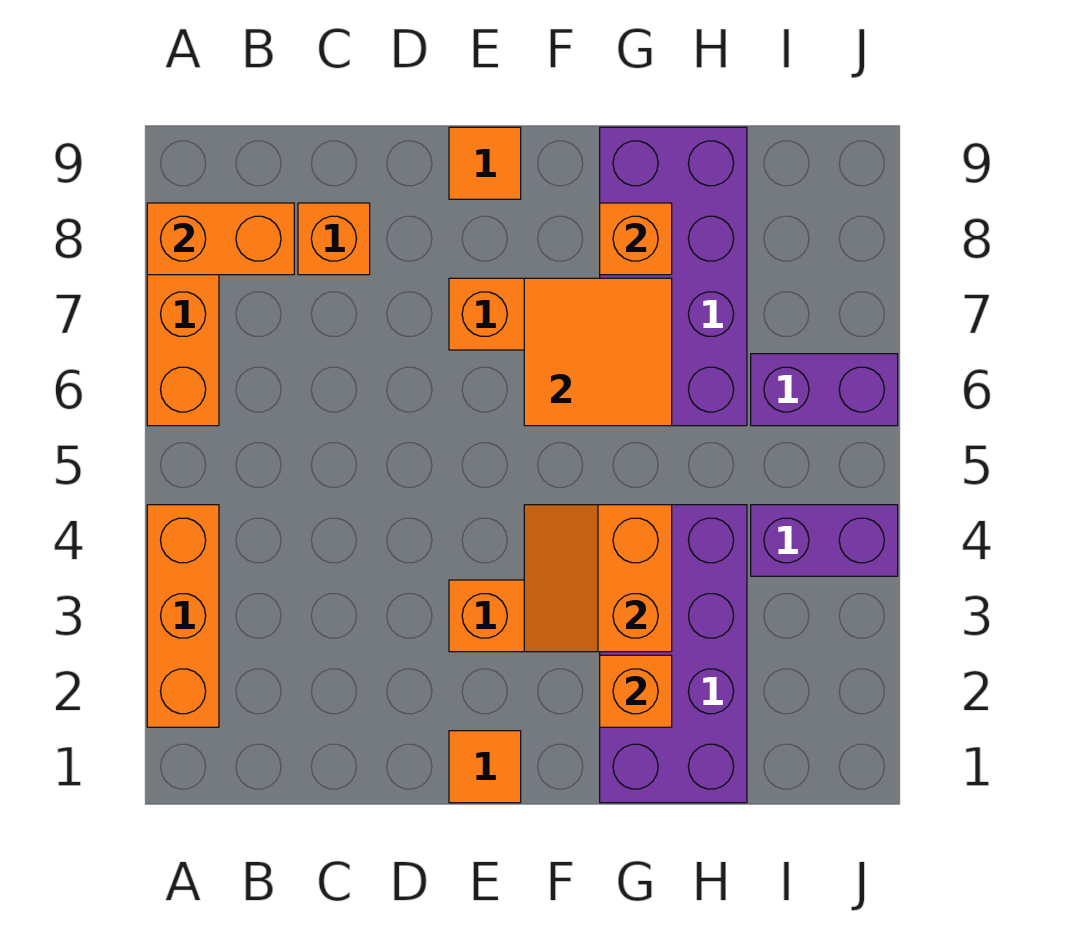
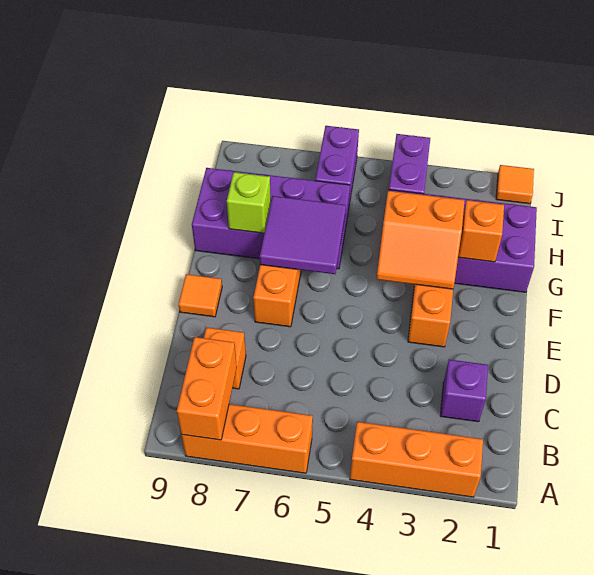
none -> purple 1x1 brick [440,360,488,422]
orange 1x1 tile [449,731,521,803] -> orange 1x1 tile moved to [496,165,534,204]
orange 2x2 tile [524,278,672,426] -> purple 2x2 tile [260,196,346,274]
orange 1x1 brick [600,203,672,275] -> lime 1x1 brick [227,172,271,233]

